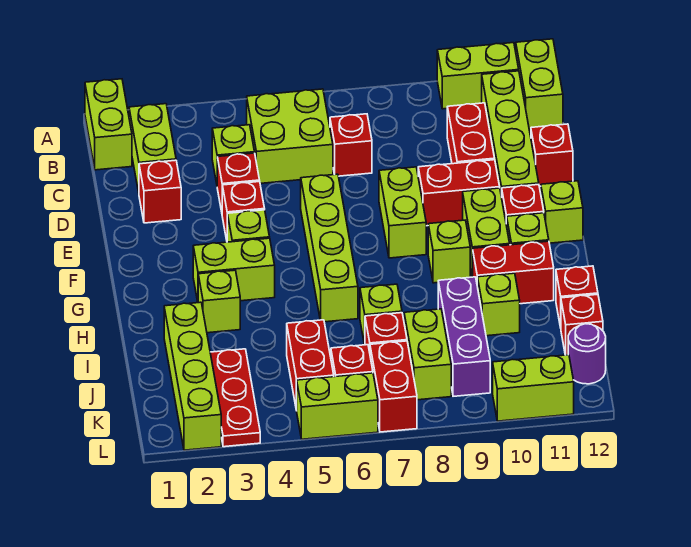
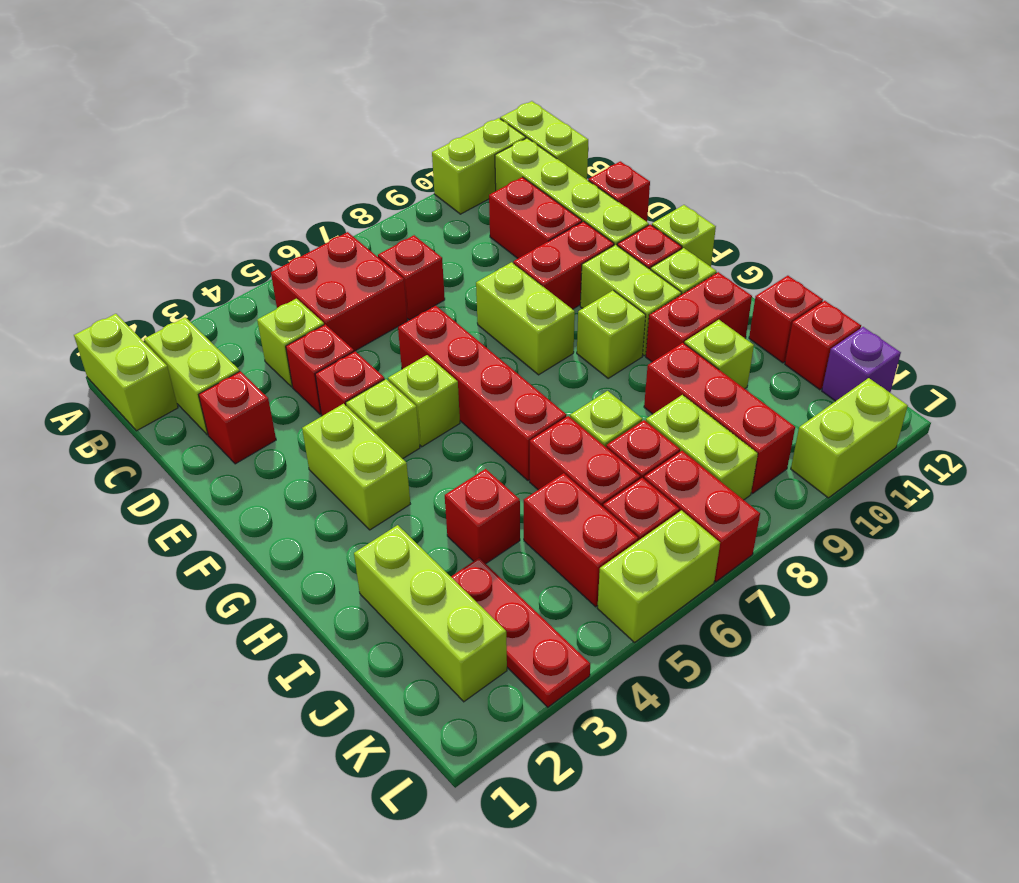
lime 2x2 brick [247,89,333,184] -> red 2x2 brick [271,232,407,351]
lime 1x4 brick [301,174,358,322] -> red 1x4 brick [398,305,566,481]
lime 1x2 brick [193,238,275,301] -> lime 1x2 brick turned to [302,404,410,530]
lime 1x1 brick [198,270,240,333] -> lime 1x1 brick moved to [388,355,460,447]
lime 1x4 brick [164,302,221,450] -> lime 1x3 brick [354,525,507,702]
none -> red 1x1 brick [445,469,520,564]
none -> red 1x2 brick [530,416,640,507]
purple 1x3 brick [438,277,490,396] -> red 1x3 brick [644,343,795,493]
purple 1x1 round brick [568,324,606,384] -> purple 1x1 brick [822,327,901,401]

